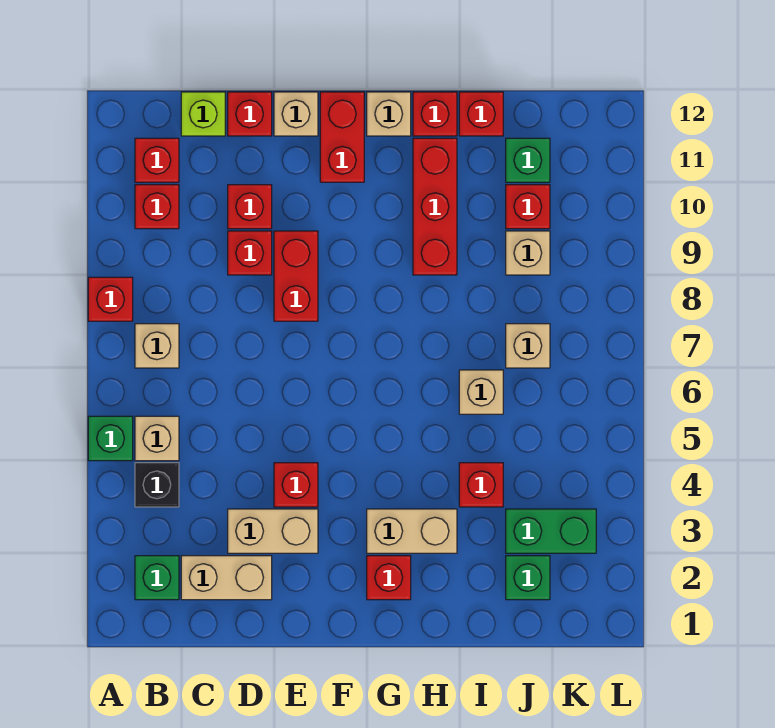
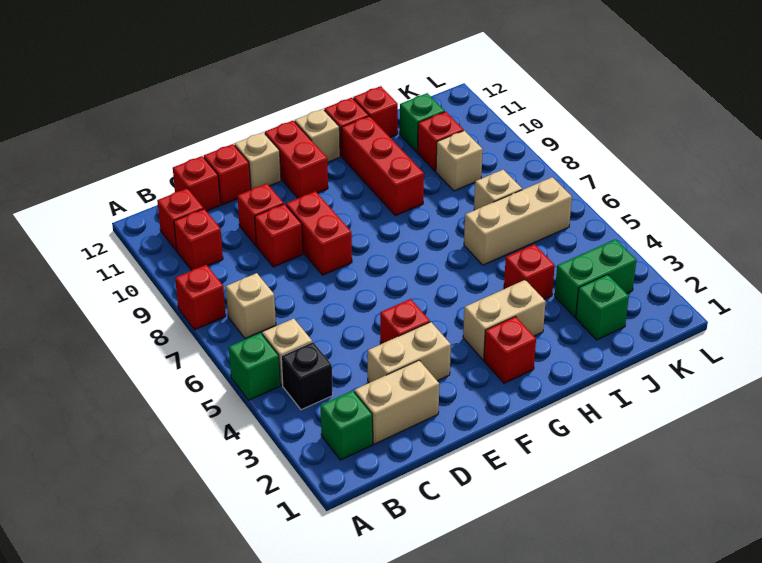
lime 1x1 brick [181,92,225,136] -> red 1x1 brick [173,156,220,211]
tan 1x1 brick [459,370,503,414] -> tan 1x3 brick [464,177,572,265]

